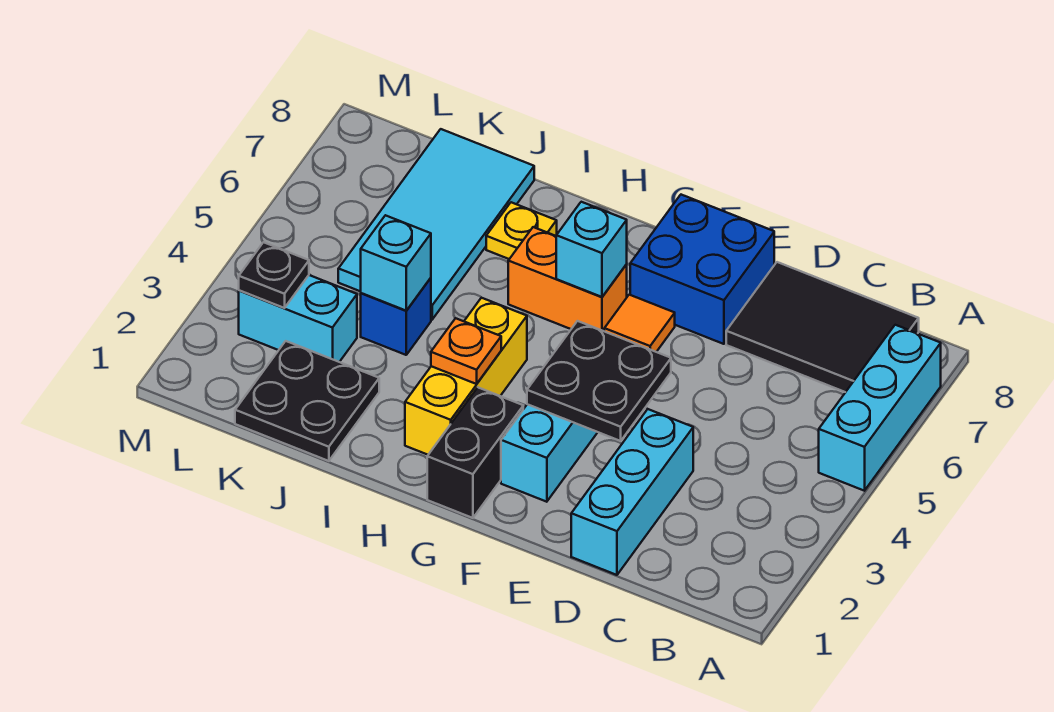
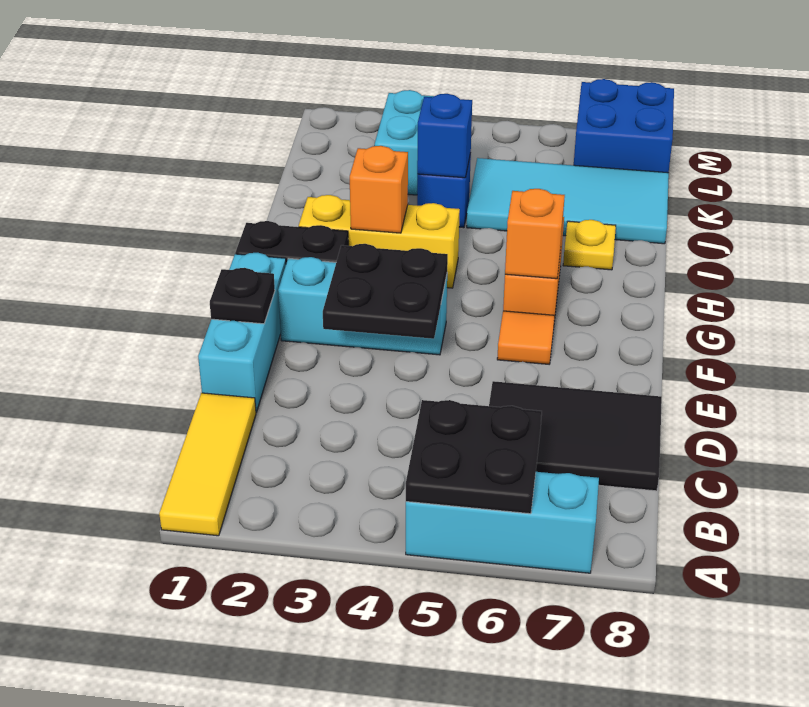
none -> yellow 1x3 tile [159,393,256,536]
black 2x3 tile [726,262,919,392] -> black 2x3 tile turned to [489,381,662,491]
cyan 1x3 brick [571,409,693,575] -> cyan 1x3 brick turned to [198,253,286,412]
blue 2x2 brick [630,195,774,344] -> blue 2x2 brick moved to [574,79,674,173]
cyan 1x1 brick [556,202,627,297] -> orange 1x1 brick [505,189,565,279]
orange 1x1 plate [431,318,501,384] -> orange 1x1 brick [350,146,408,233]
black 2x2 plate [235,341,379,461] -> black 2x2 plate moved to [406,400,542,514]
cyan 1x1 brick [361,215,431,311] -> blue 1x1 brick [417,94,472,178]
black 1x1 plate [239,242,309,308] -> black 1x1 plate moved to [210,268,275,324]

